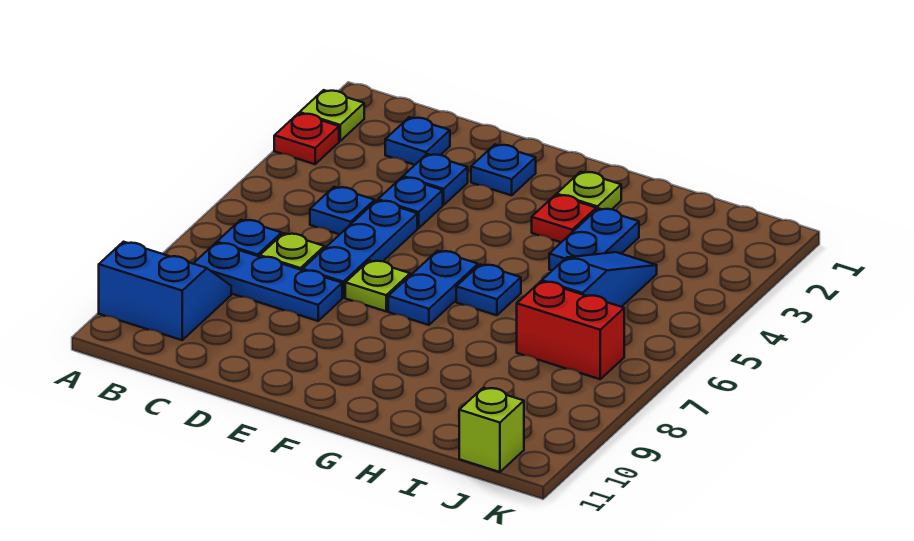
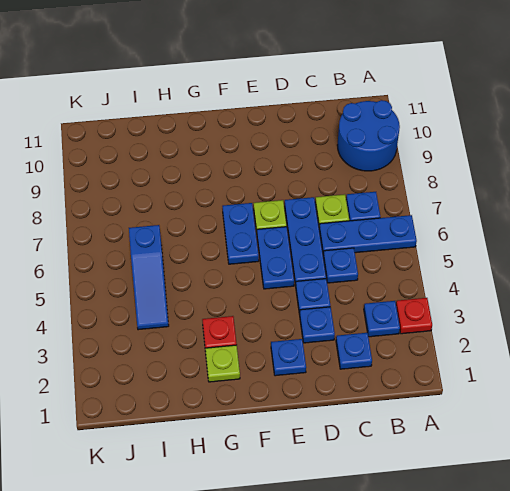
lime 1x1 plate [300,90,364,141] -> none
blue 2x2 slope [99,242,231,340] -> blue 2x2 round brick [337,100,400,171]
blue 1x3 plate [193,243,342,321] -> blue 1x3 plate moved to [319,215,417,255]
blue 1x1 plate [456,264,521,315] -> blue 1x1 plate moved to [364,301,400,337]
blue 1x2 plate [549,208,639,270] -> blue 1x2 plate moved to [257,227,294,289]
red 1x2 brick [517,281,624,379] -> none
lime 1x1 brick [459,388,524,472] -> none

